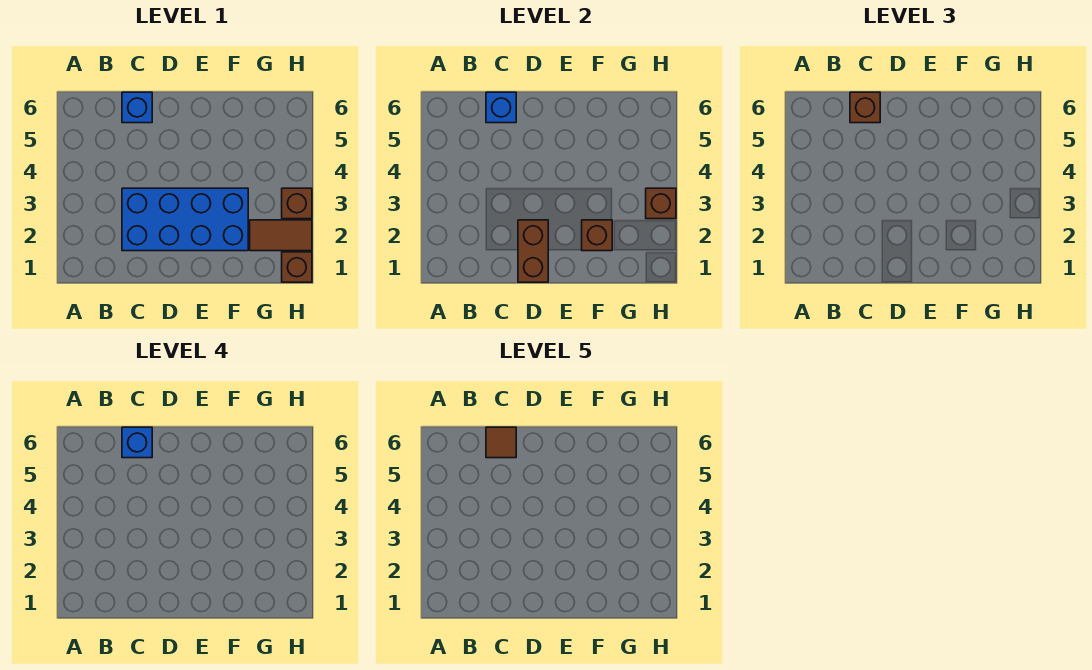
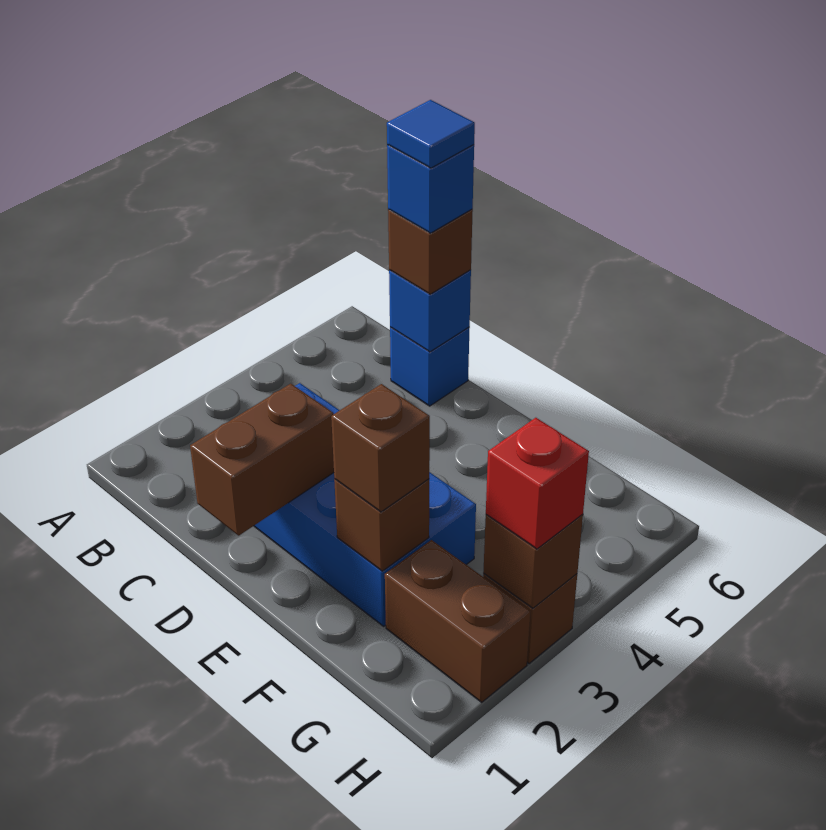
brown 1x1 tile [486,427,516,458] -> blue 1x1 tile [387,100,475,168]
brown 1x2 tile [250,220,312,251] -> brown 1x2 brick [385,540,531,702]
brown 1x1 brick [282,252,312,282] -> brown 1x1 brick moved to [331,384,430,512]
none -> red 1x1 brick [486,418,589,549]

